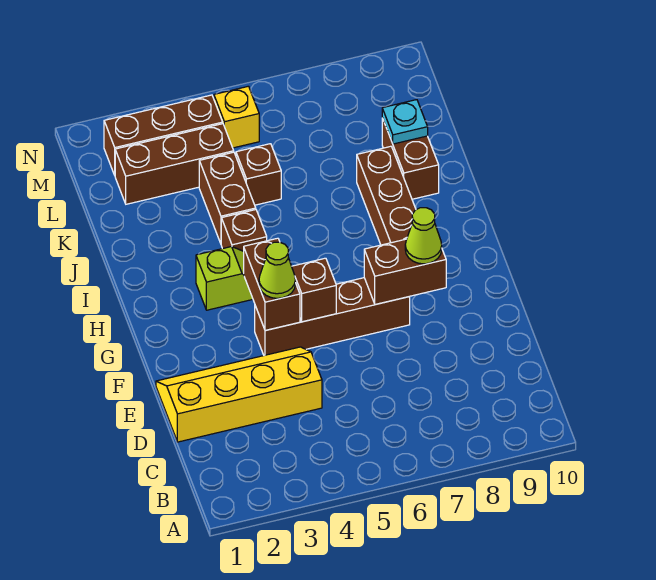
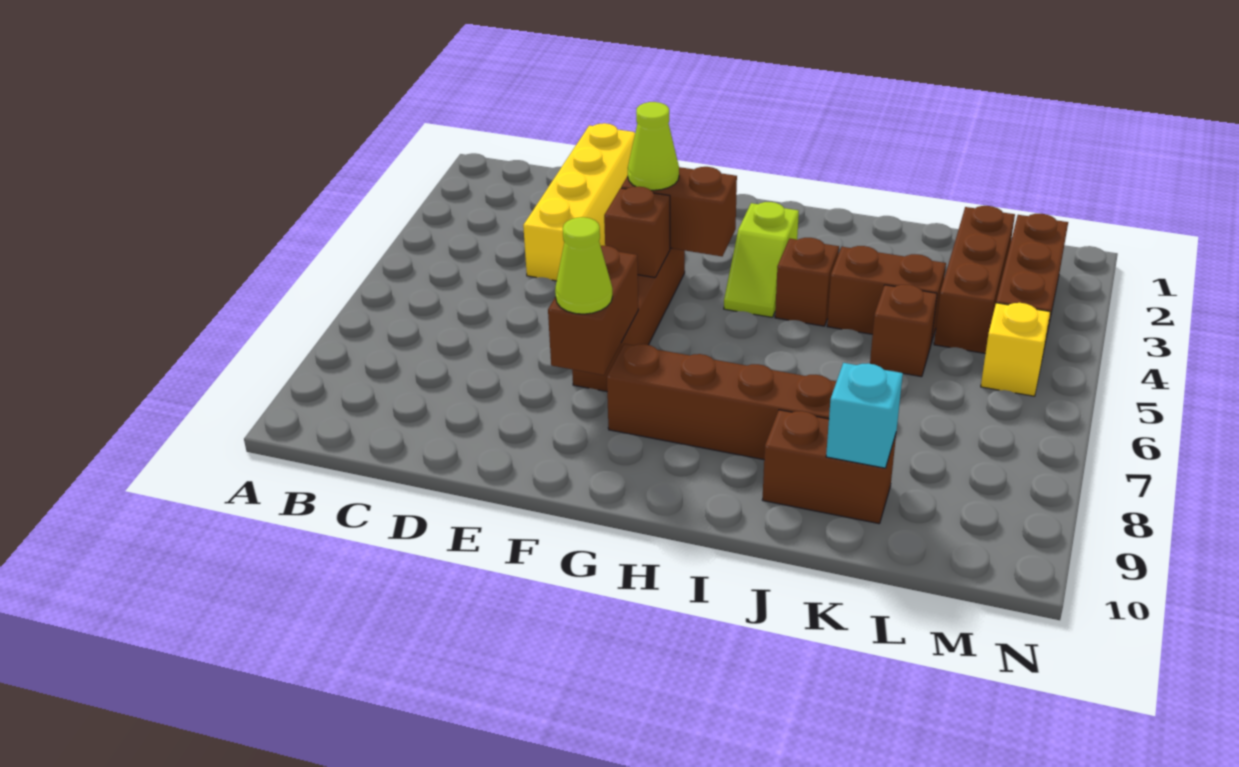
cyan 1x1 plate [382,100,428,144] -> cyan 1x1 brick [826,363,903,468]

